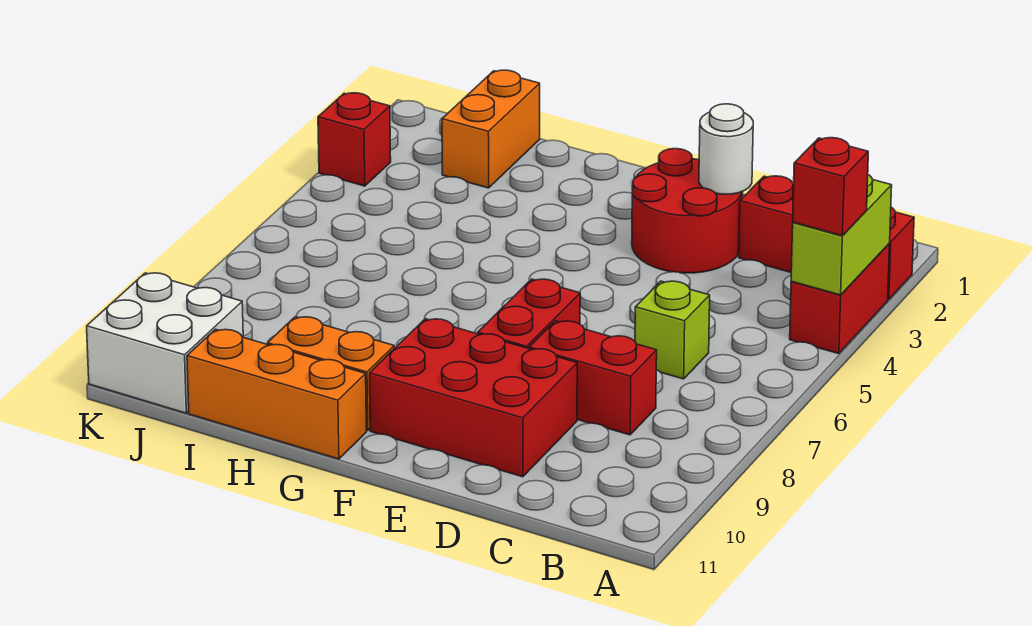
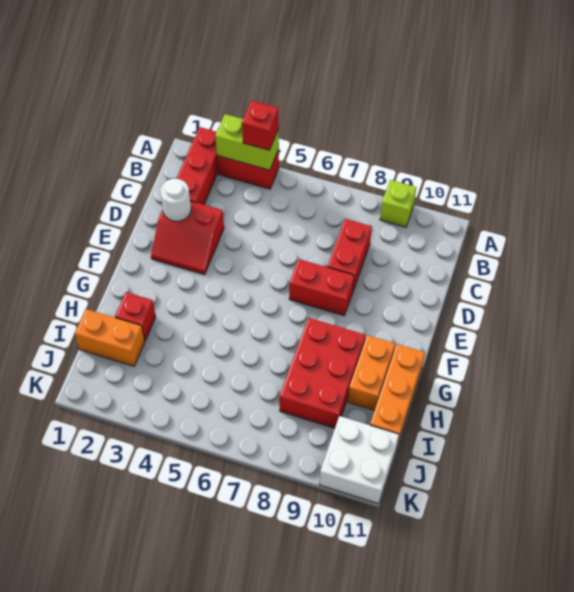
lime 1x1 brick [635,281,710,379] -> lime 1x1 brick moved to [380,180,416,227]
red 2x2 round brick [632,149,743,273] -> red 2x2 slope [151,201,224,275]
red 2x3 brick [370,319,577,477] -> red 2x3 brick moved to [279,318,366,428]
red 1x1 brick [318,93,391,186] -> red 1x1 brick moved to [115,292,156,340]

